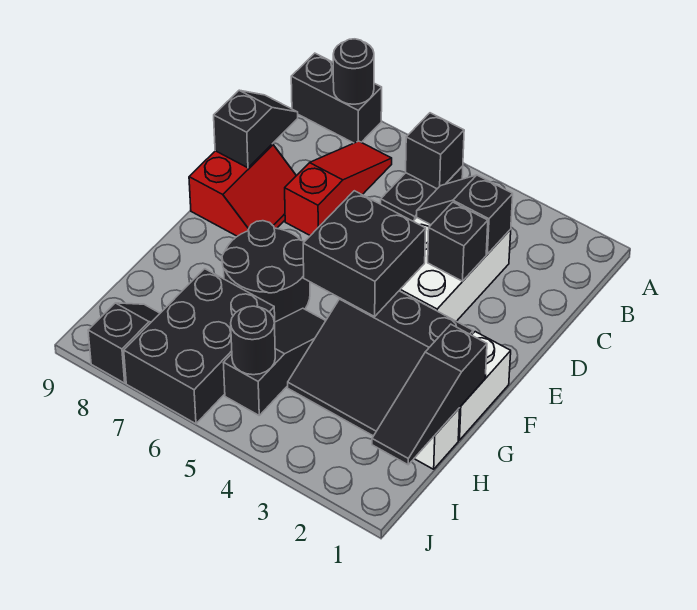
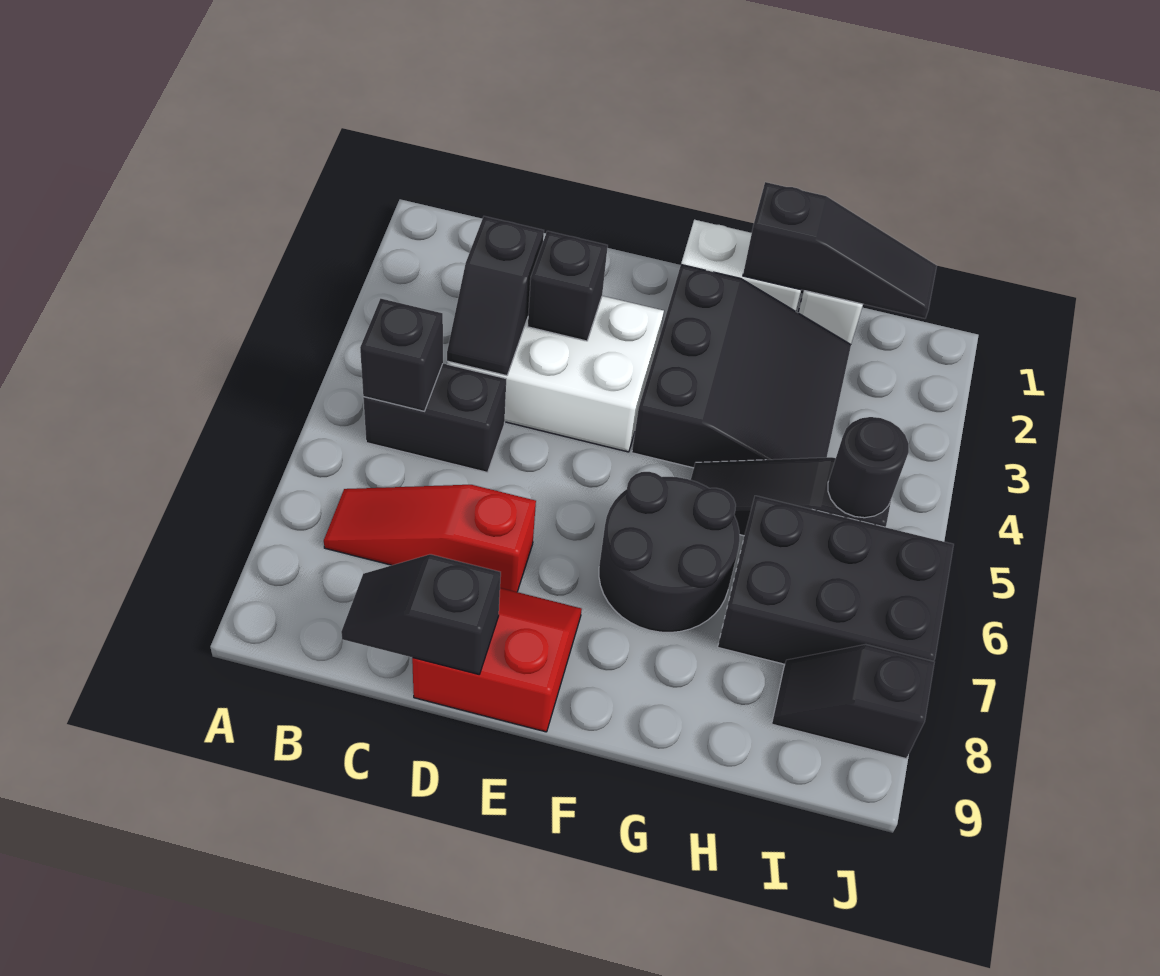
black 1x2 brick [291,53,382,143] -> none
black 1x1 round brick [333,39,374,104] -> none
black 2x2 brick [303,191,426,316] -> none

